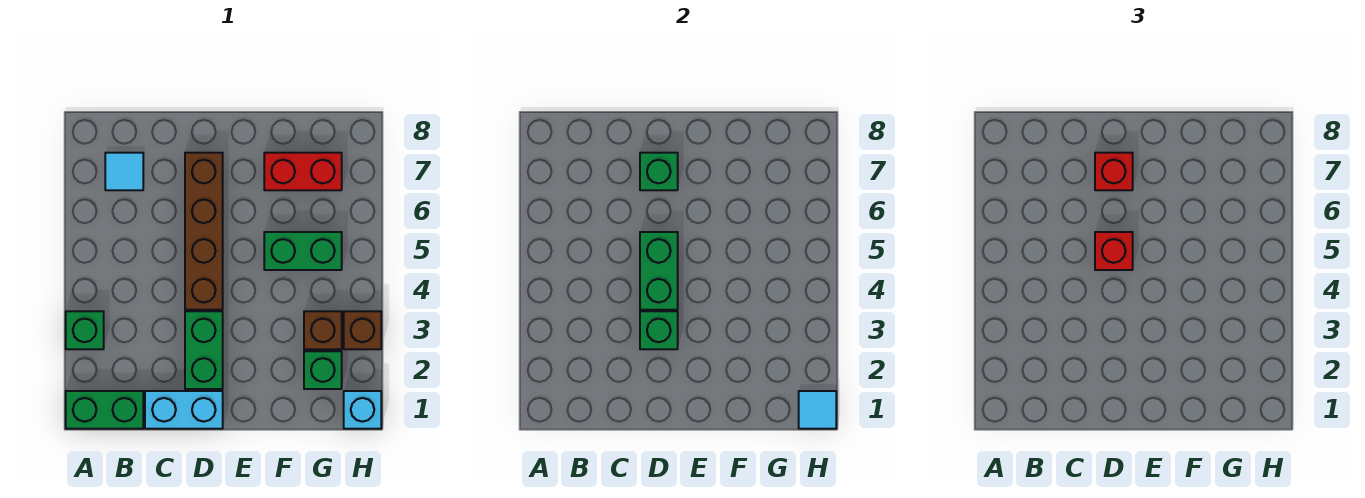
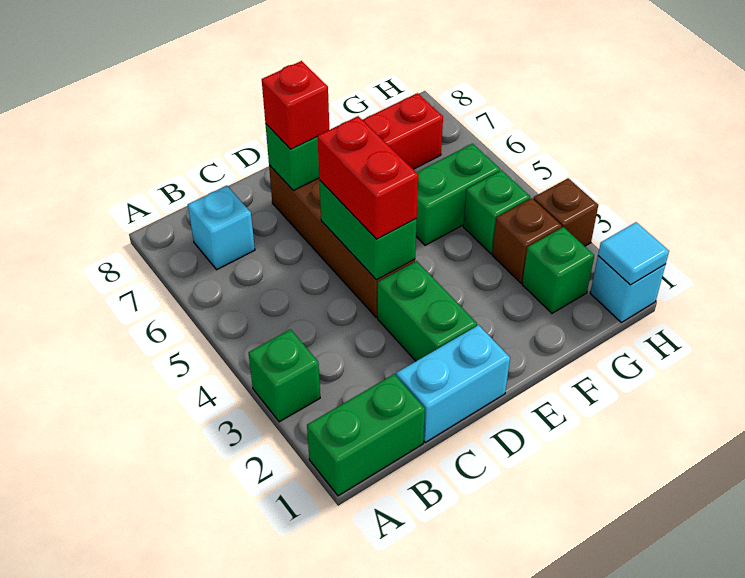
cyan 1x1 tile [105,153,143,190] -> cyan 1x1 brick [188,186,255,269]
green 1x1 brick [640,311,678,349] -> green 1x1 brick moved to [463,170,530,254]
red 1x1 brick [1095,232,1133,270] -> red 1x2 brick [317,116,418,239]

